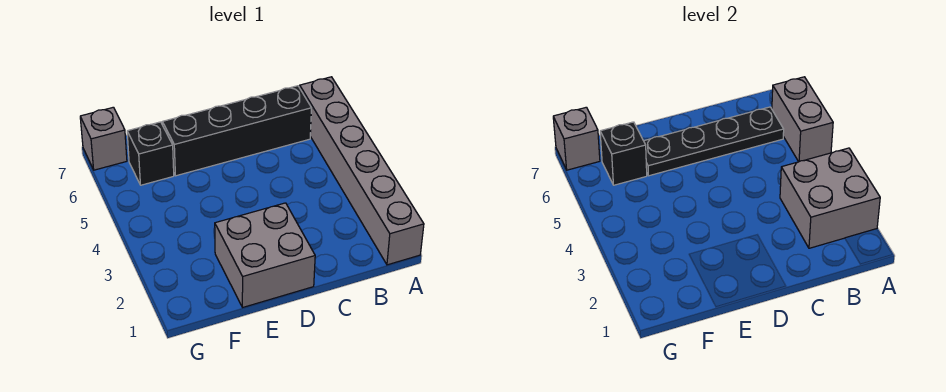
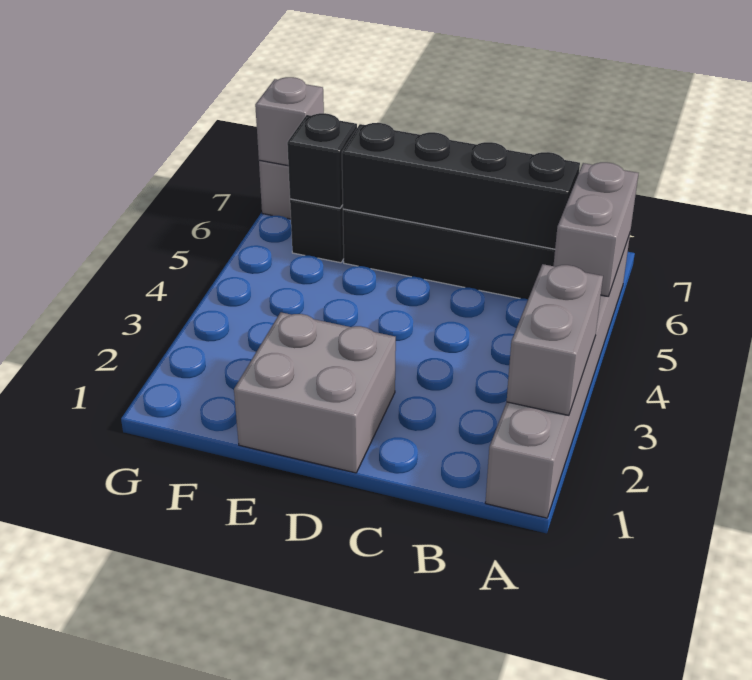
grey 2x2 brick [780,148,880,248] -> grey 1x2 brick [507,264,603,415]
black 1x4 plate [644,107,784,176] -> black 1x4 brick [342,123,580,249]

